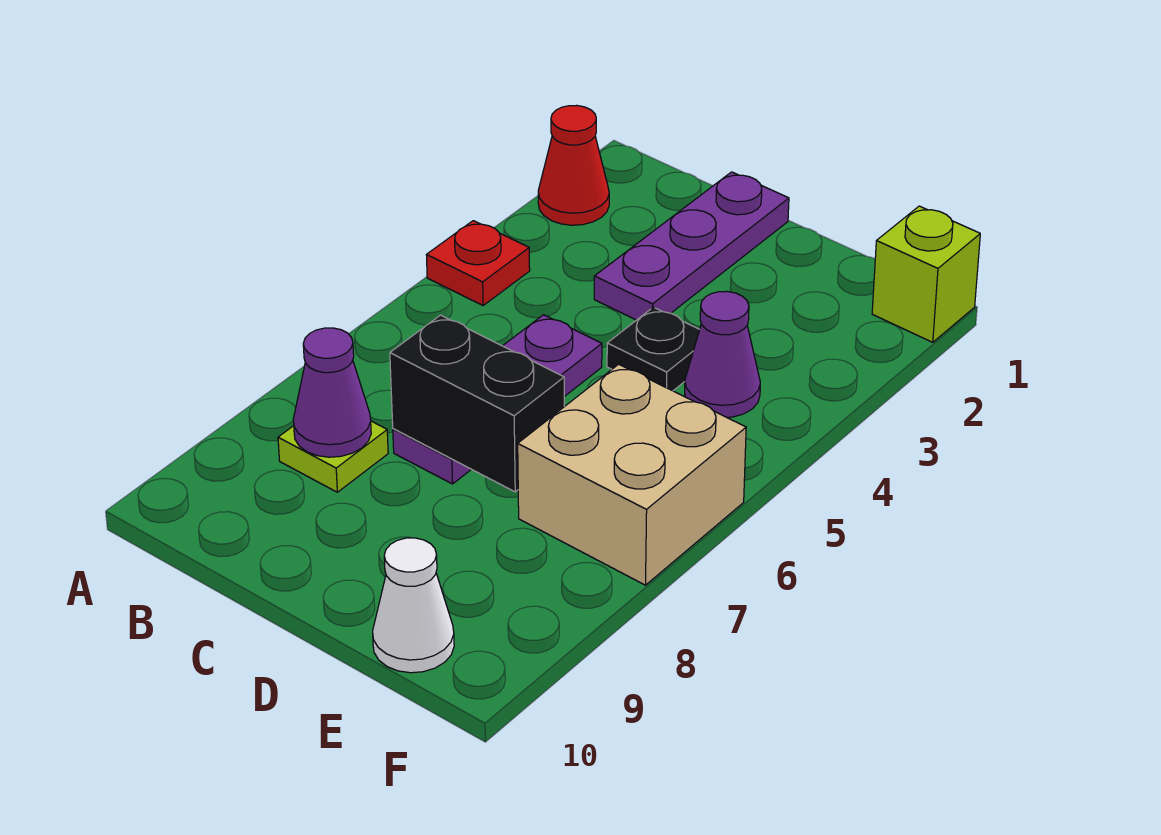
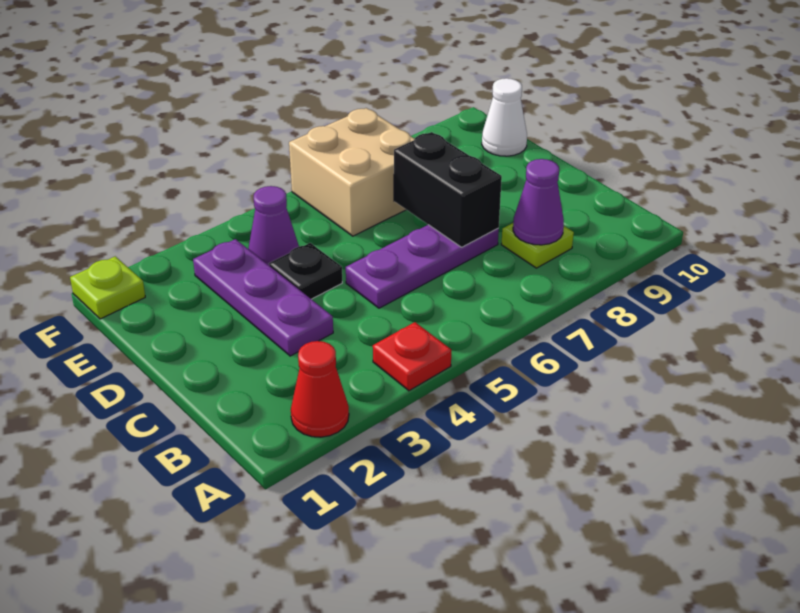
purple 1x3 plate [594,172,789,320] -> purple 1x3 plate turned to [193,239,333,356]
lime 1x1 brick [872,206,980,342] -> lime 1x1 plate [70,256,145,319]

